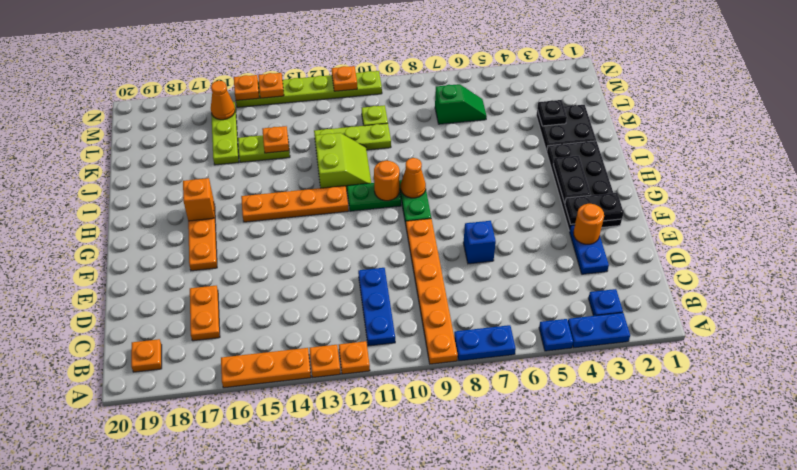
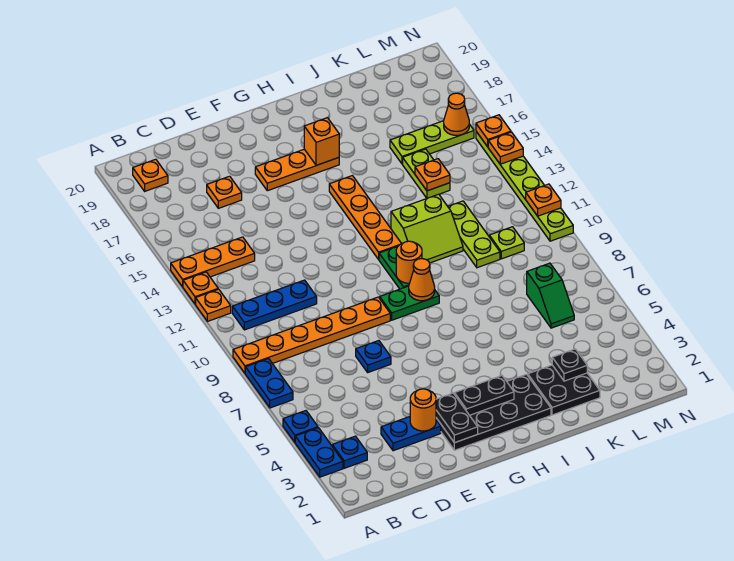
orange 1x3 plate [221,348,311,388] -> orange 1x3 plate turned to [171,237,255,287]
orange 1x2 plate [190,286,220,341] -> orange 1x1 plate [207,176,242,208]
blue 1x1 brick [463,221,496,264] -> blue 1x1 plate [356,341,391,372]

